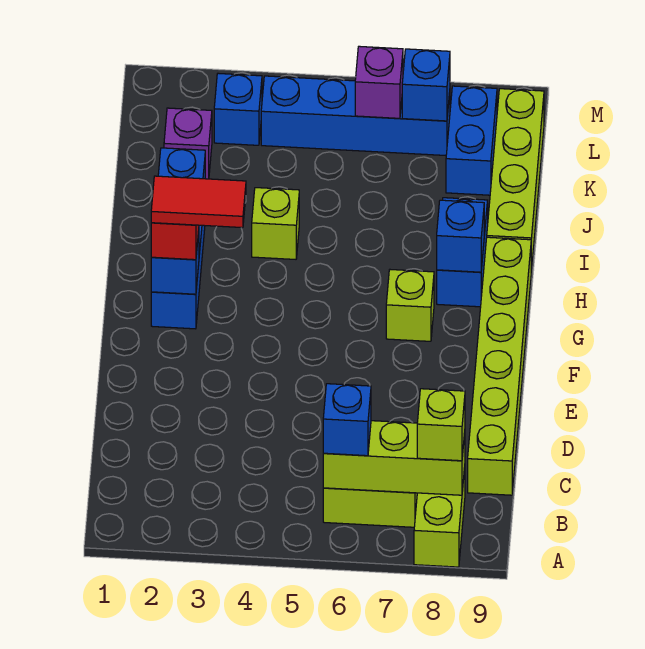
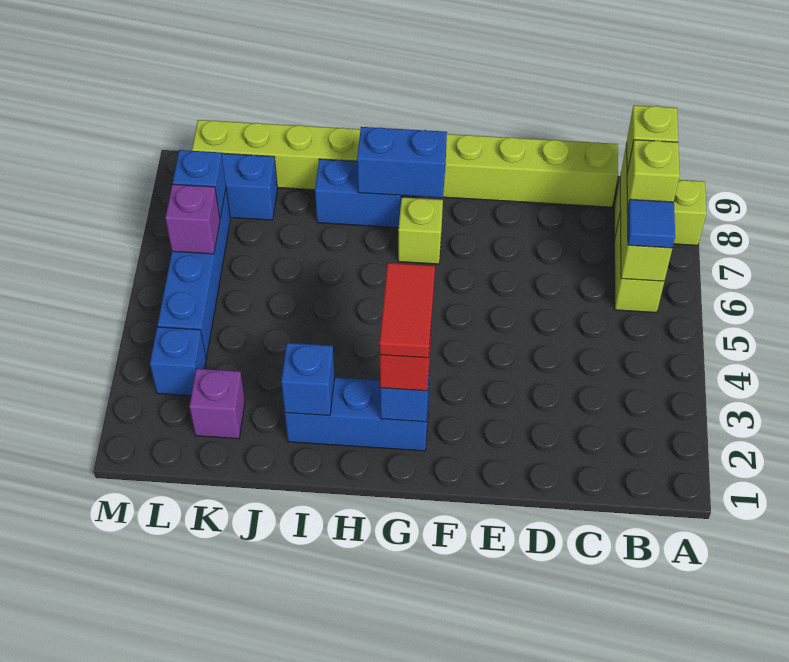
blue 1x1 brick [323,384,371,456] -> blue 1x1 tile [627,199,675,248]
blue 1x1 brick [437,200,484,272] -> blue 1x2 brick [357,127,447,198]
lime 1x1 brick [252,188,299,259] -> lime 1x1 brick moved to [627,140,680,209]

